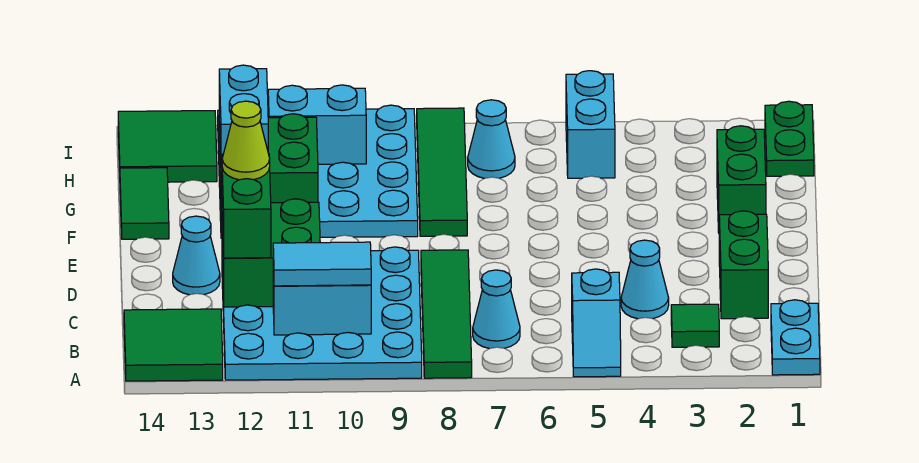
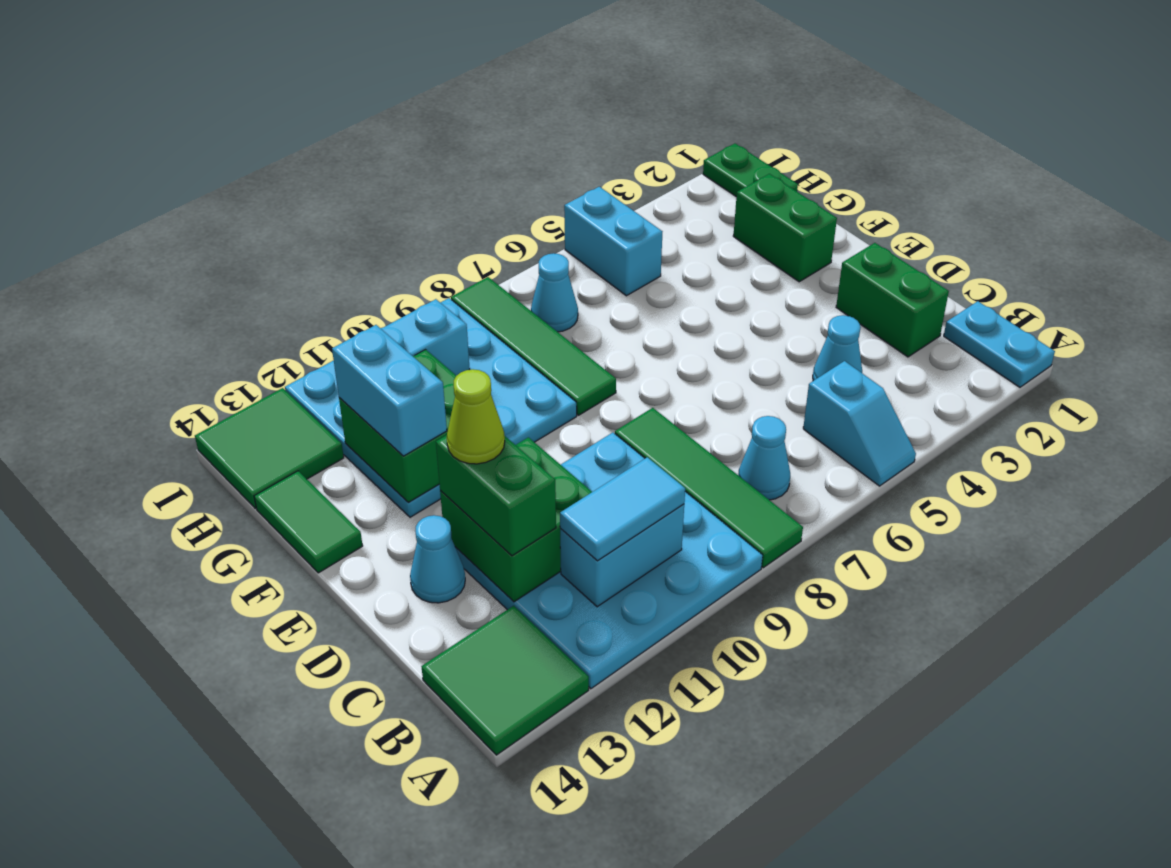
green 1x1 tile [671,304,719,347] -> none

